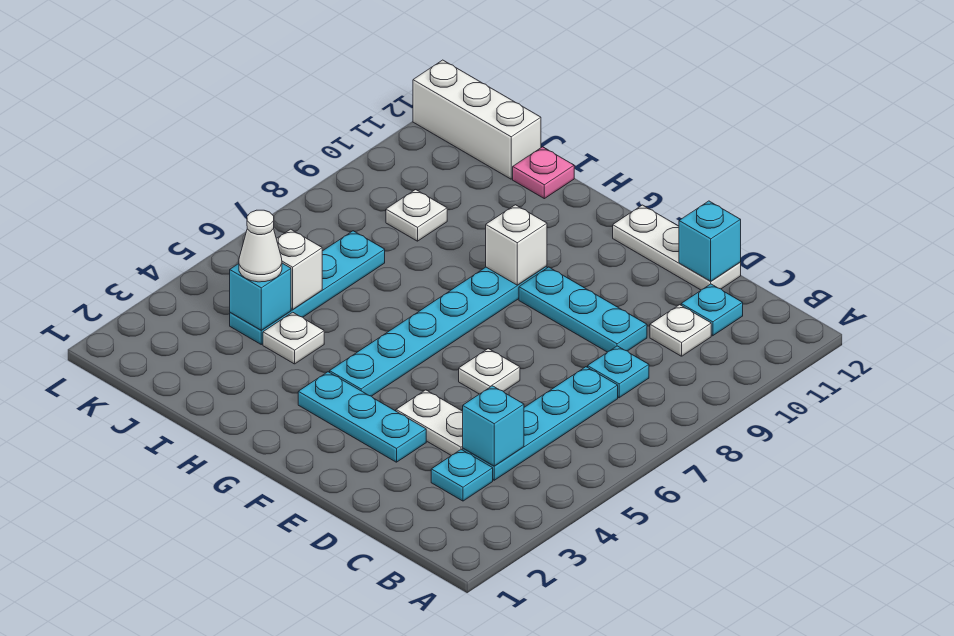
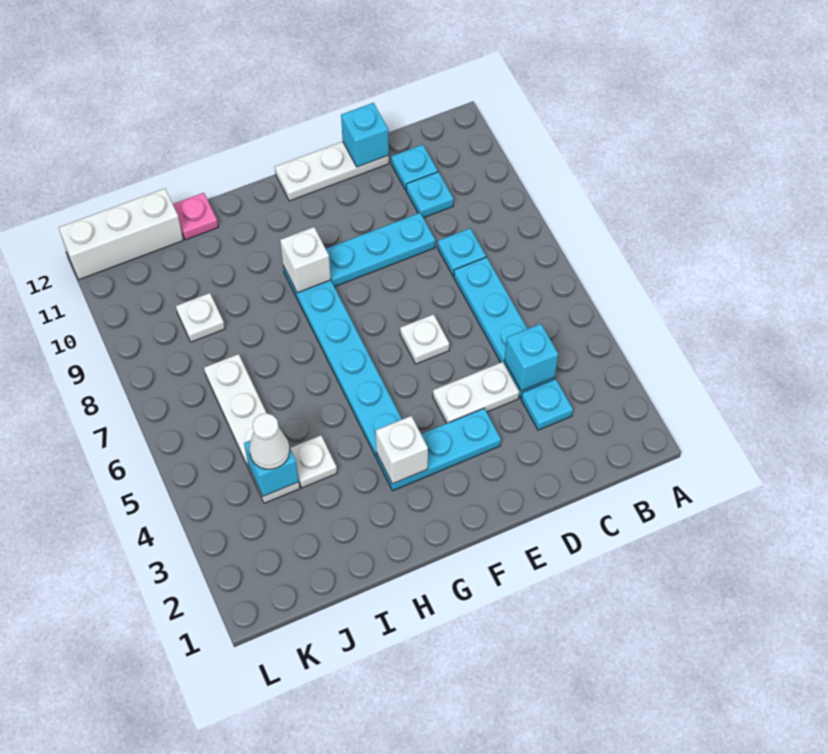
white 1x1 plate [650,305,711,356] -> cyan 1x1 plate [406,172,454,218]
cyan 1x4 plate [230,231,385,344] -> white 1x4 plate [204,354,300,503]
white 1x1 brick [277,229,322,310] -> white 1x1 brick moved to [376,416,428,484]

